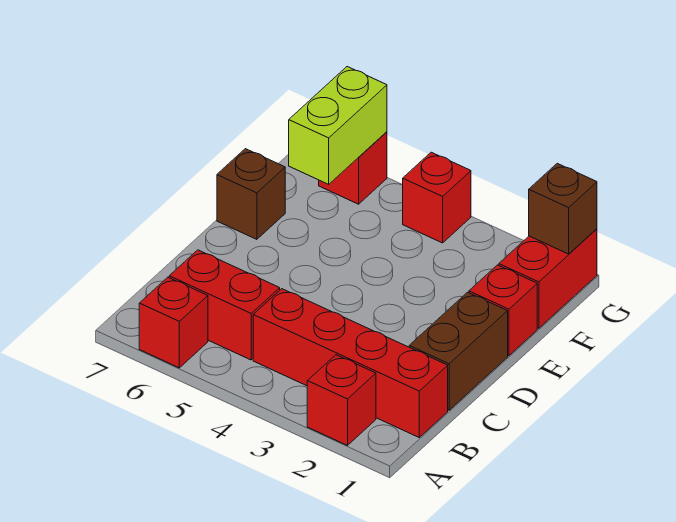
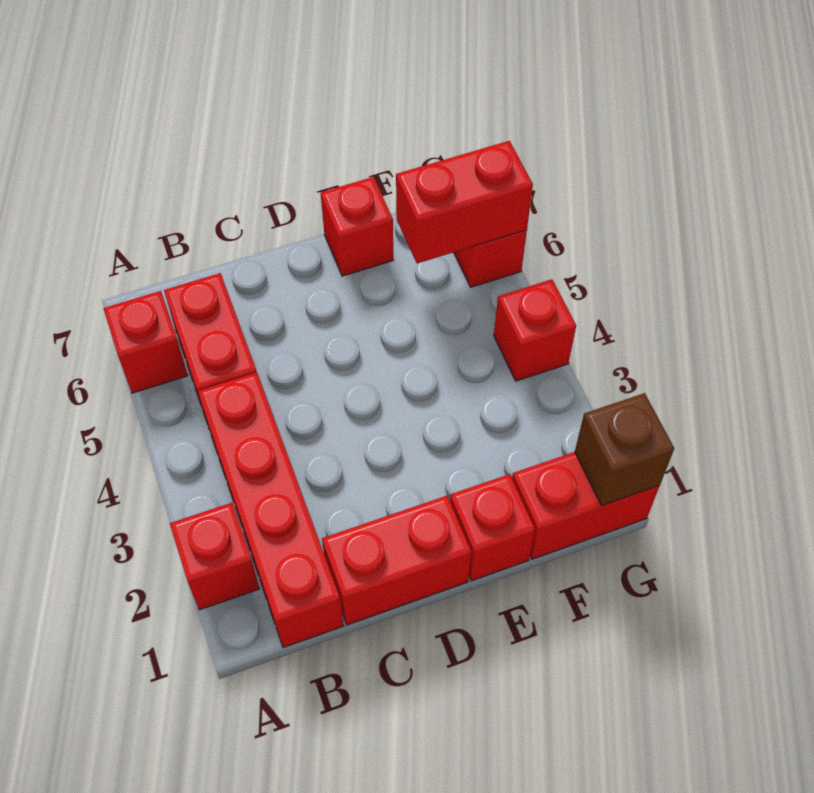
brown 1x2 brick [409,292,508,410] -> red 1x2 brick [322,496,472,625]
brown 1x1 brick [217,149,285,239] -> red 1x1 brick [321,177,393,276]
lime 1x2 brick [289,67,387,184] -> red 1x2 brick [396,141,533,263]

